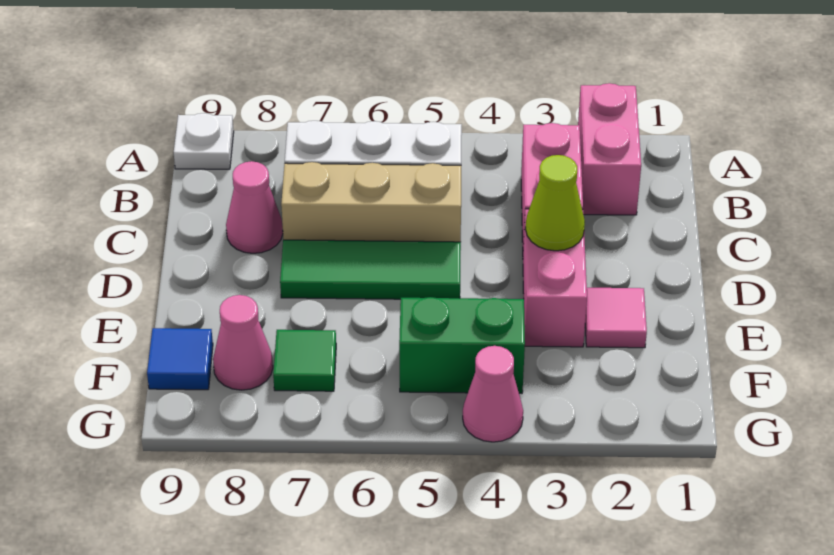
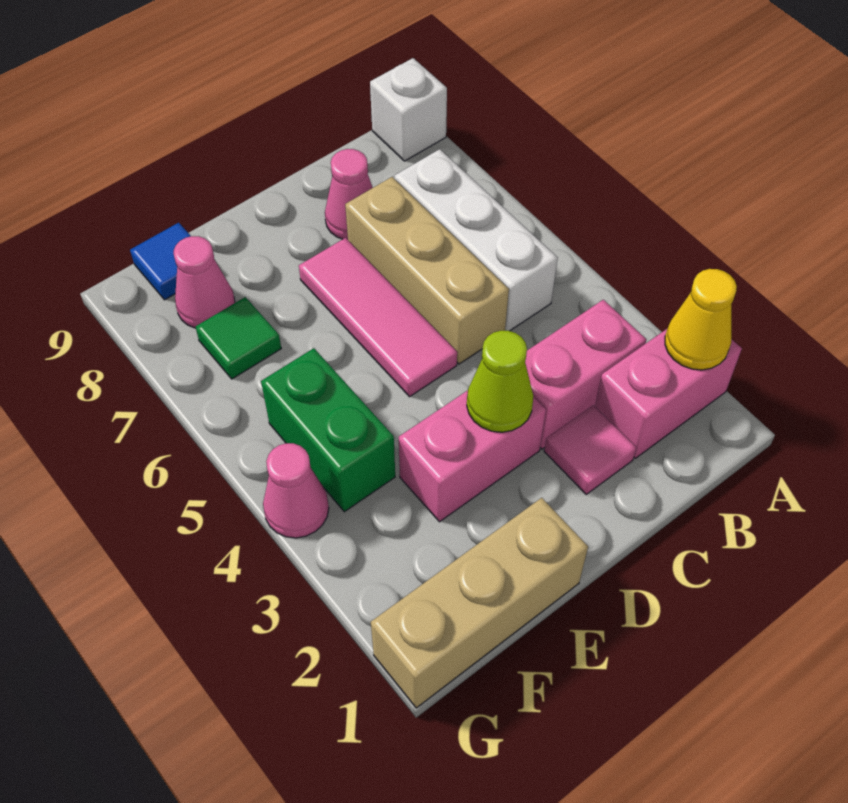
none -> yellow 1x1 cone [665,269,737,370]
white 1x1 plate [174,113,234,169] -> white 1x1 brick [370,58,447,161]
green 1x3 tile [280,240,461,299] -> pink 1x3 tile [299,238,457,397]
none -> tan 1x3 brick [371,498,588,708]
pink 1x1 tile [585,288,647,348] -> pink 1x1 tile moved to [544,405,636,494]

